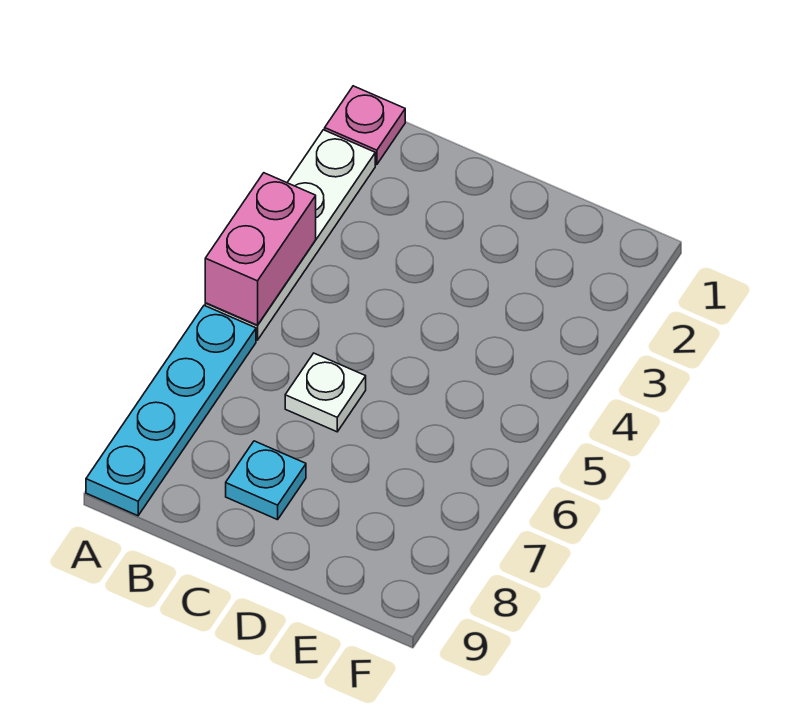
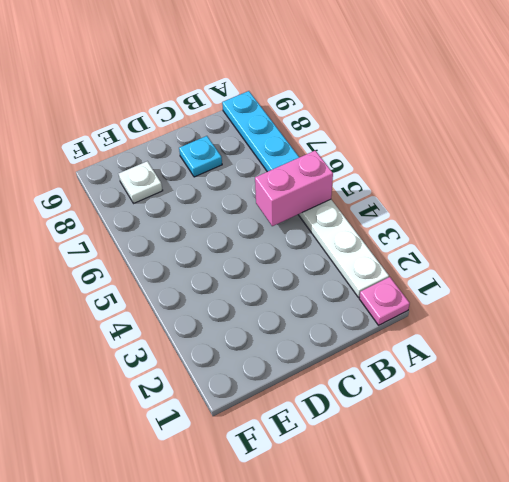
pink 1x2 brick [205,173,316,325] -> pink 1x2 brick turned to [255,151,333,226]
white 1x1 plate [285,353,366,432] -> white 1x1 plate moved to [119,161,163,203]

